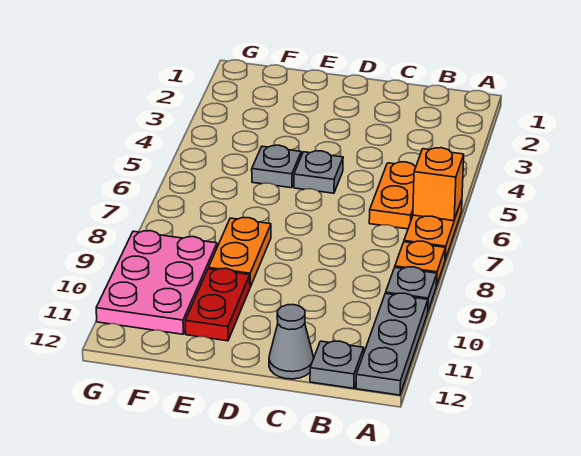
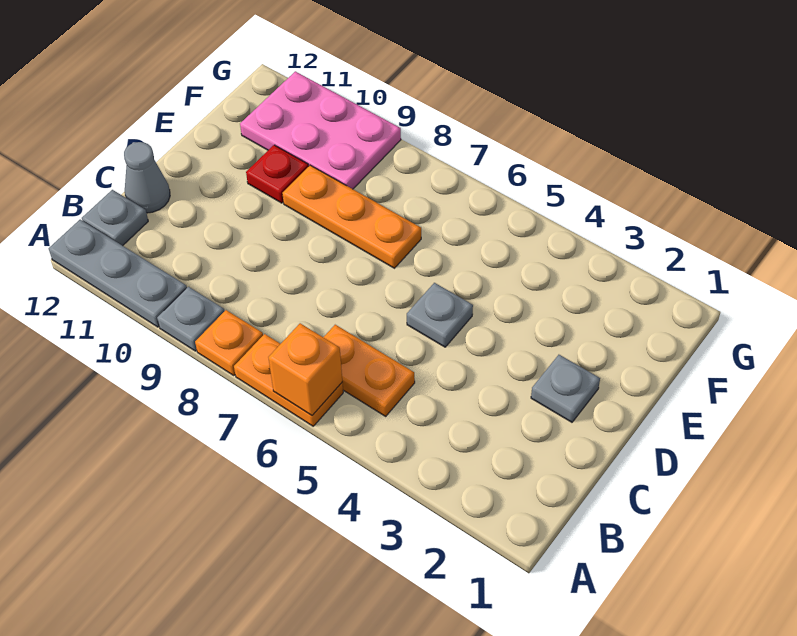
grey 1x1 plate [252,145,301,188] -> grey 1x1 plate moved to [531,355,600,422]
orange 1x2 plate [208,218,271,287] -> orange 1x3 plate [282,165,421,268]
red 1x2 plate [185,268,250,341] -> red 1x1 plate [246,145,309,203]

